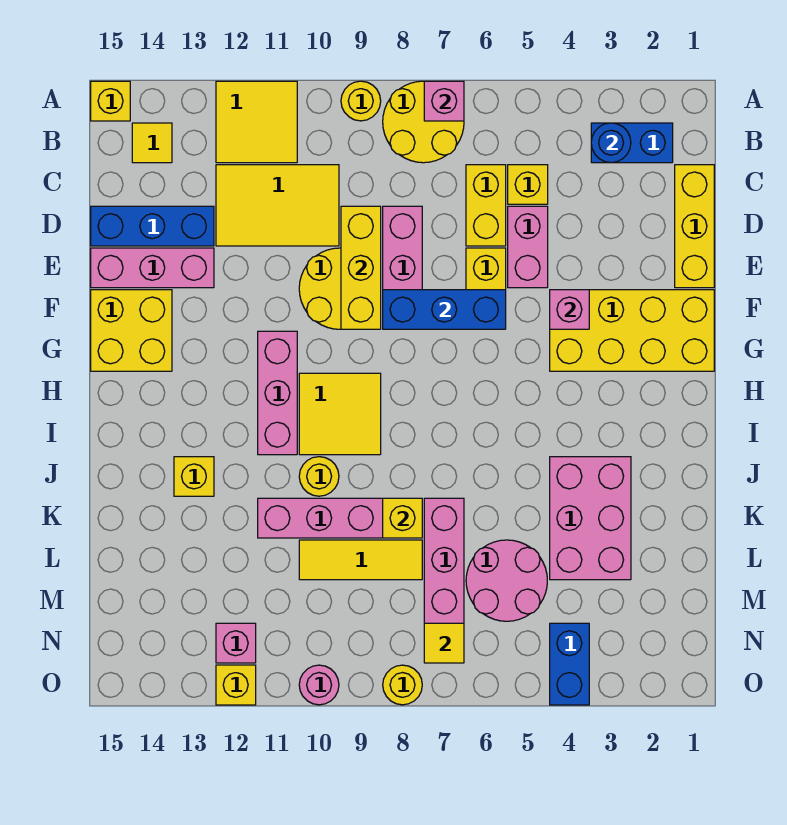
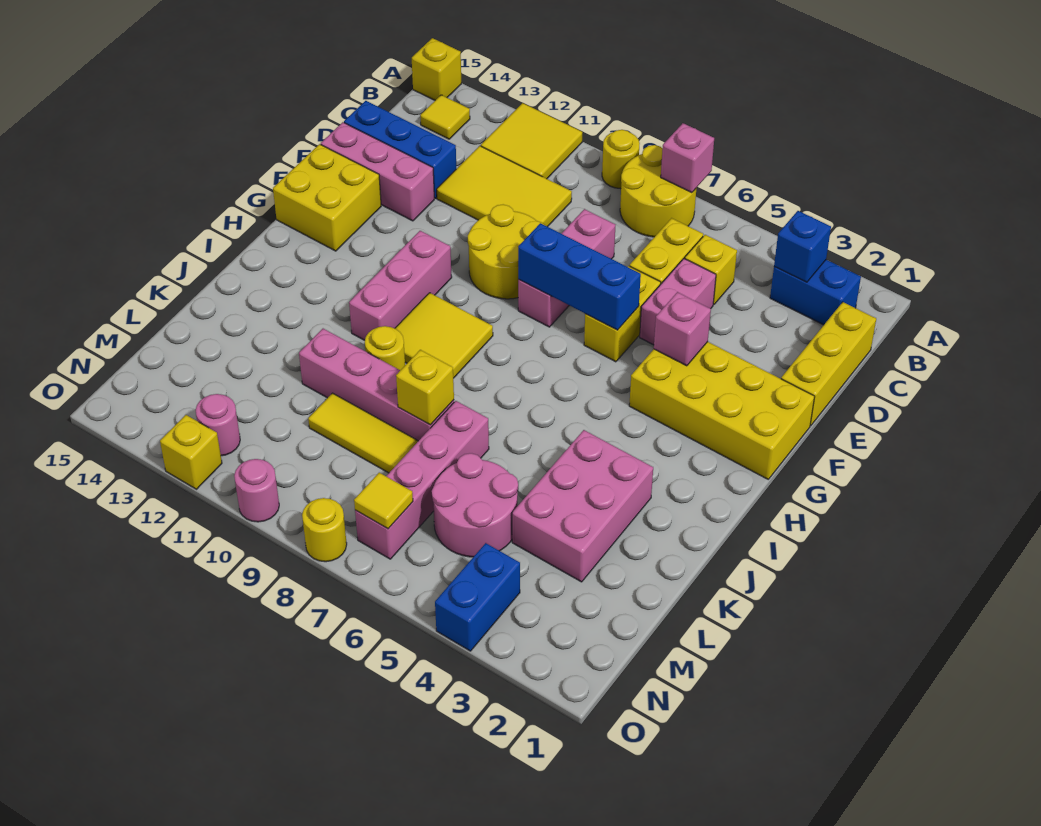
blue 1x1 round brick [591,123,631,163] -> blue 1x1 brick [774,211,831,282]
yellow 1x3 brick [341,206,381,329] -> none
yellow 1x1 brick [174,457,214,496] -> none
pink 1x1 brick [216,623,256,663] -> pink 1x1 round brick [196,394,240,456]

